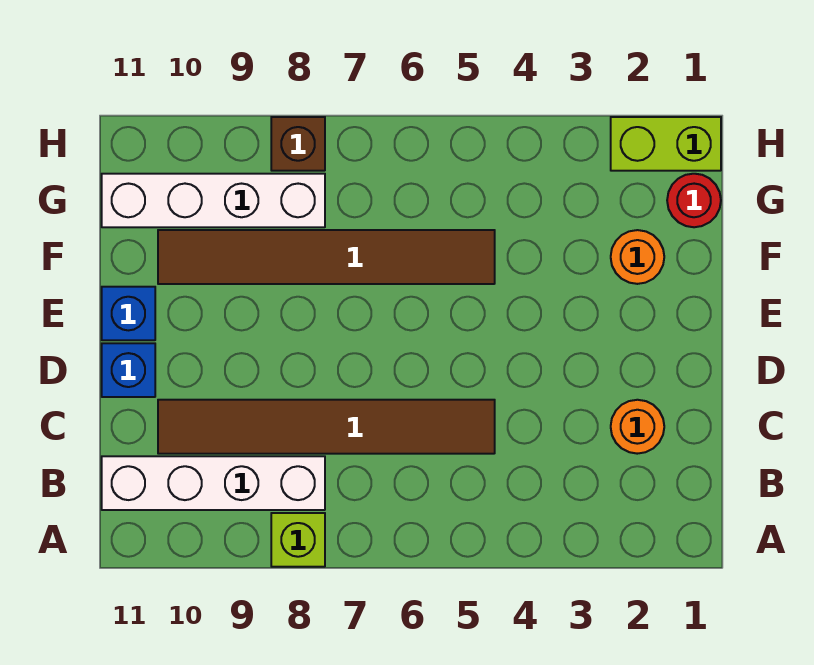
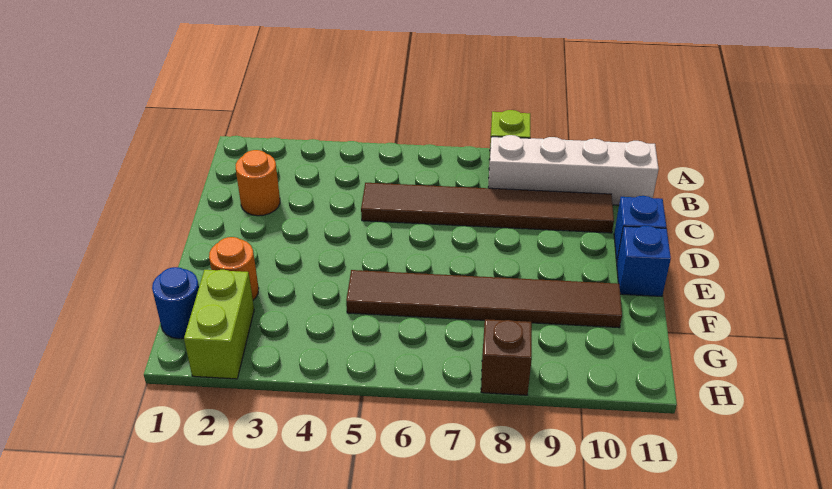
red 1x1 round brick [667,174,721,227] -> blue 1x1 round brick [152,267,199,339]
white 1x4 brick [102,174,325,227] -> none
lime 1x2 brick [611,117,721,171] -> lime 1x2 brick turned to [184,270,254,379]

